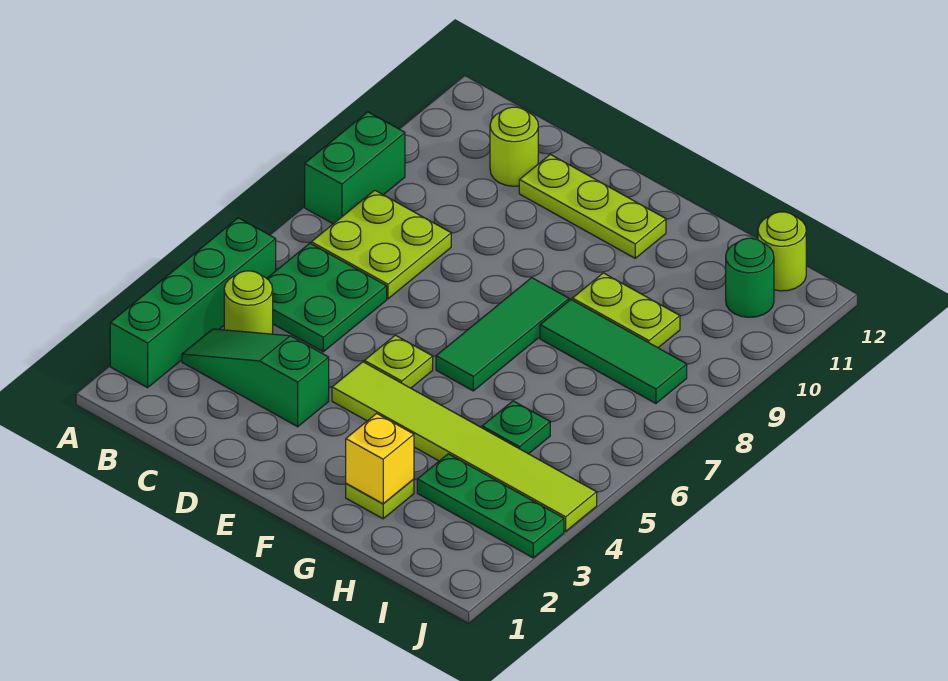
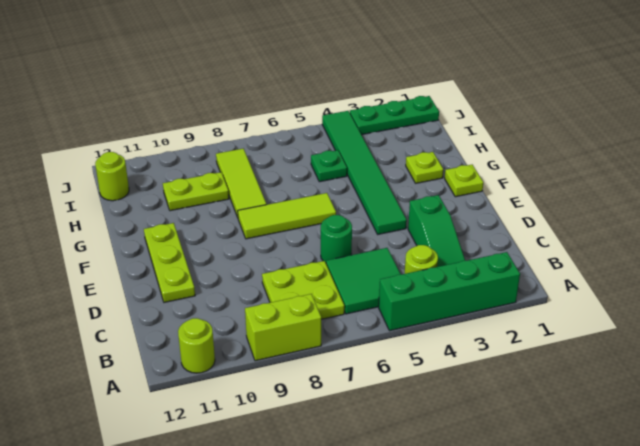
green 1x2 brick [305,112,405,224] -> lime 1x2 brick [245,294,321,361]
green 2x2 plate [267,243,387,352] -> green 2x2 tile [326,248,401,314]
lime 1x1 round brick [490,107,538,186] -> lime 1x1 round brick moved to [178,318,215,373]
lime 1x6 tile [332,362,597,531] -> green 1x6 tile [322,111,407,234]
lime 1x1 plate [364,335,433,388] -> lime 1x1 plate moved to [445,165,483,197]
green 1x3 tile [436,278,569,391] -> lime 1x3 tile [238,193,336,239]
yellow 1x1 brick [346,413,414,504] -> none
green 1x3 tile [540,300,687,403] -> lime 1x3 tile [216,149,267,217]
lime 1x2 plate [572,273,680,348] -> lime 1x2 plate turned to [163,172,229,211]
green 1x3 plate [417,454,564,558] -> green 1x3 plate turned to [350,96,439,135]
green 1x1 round brick [726,238,774,317] -> green 1x1 round brick moved to [321,215,352,263]

